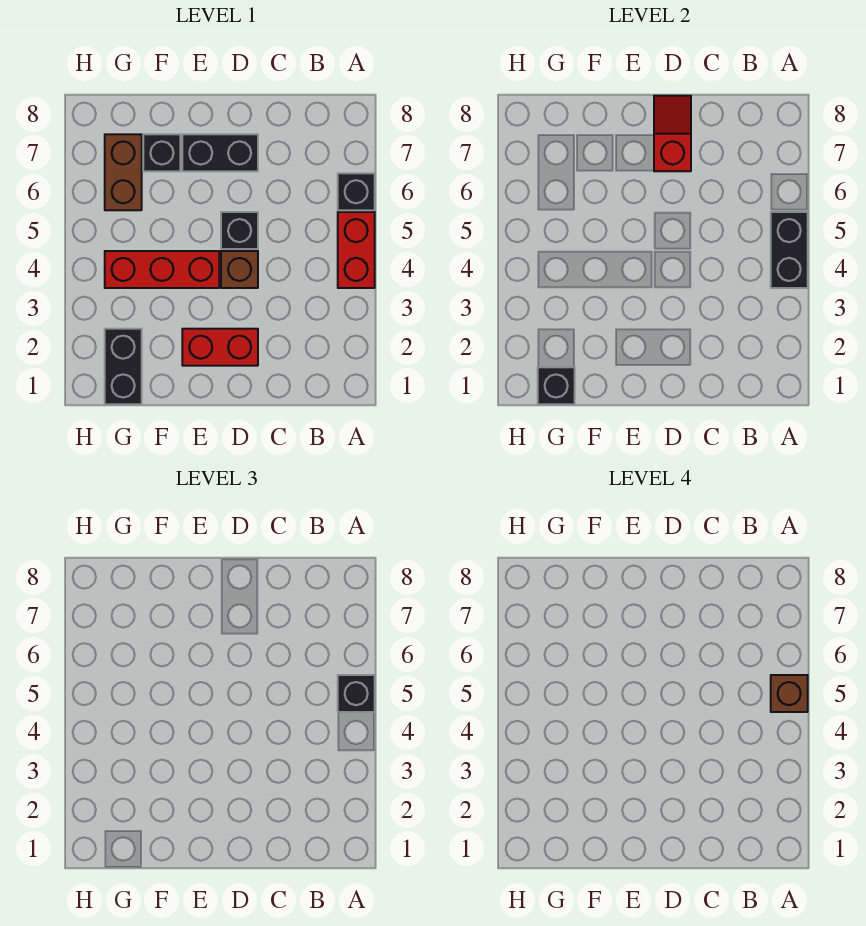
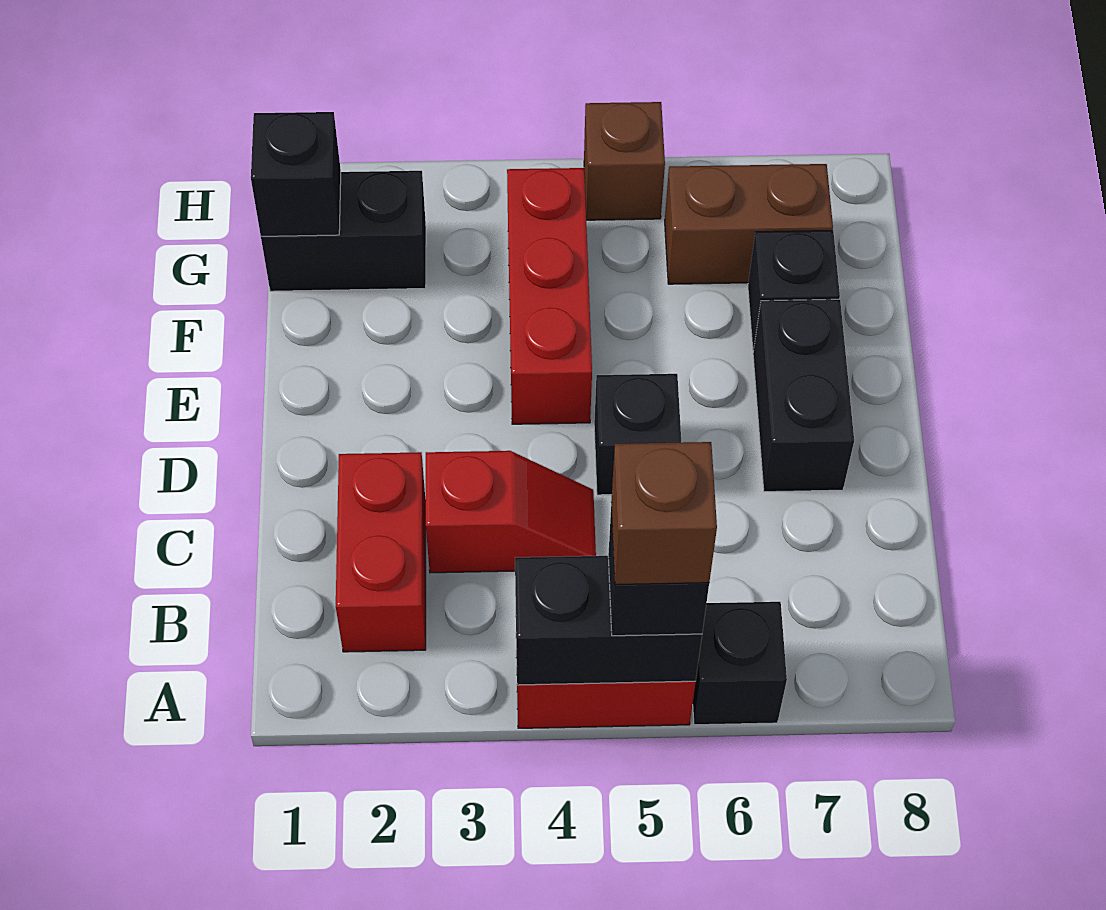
red 1x2 brick [182,329,258,366] -> red 1x2 brick moved to [336,452,426,652]
brown 1x1 brick [221,251,258,288] -> brown 1x1 brick moved to [584,102,665,220]
red 1x2 slope [654,96,691,171] -> red 1x2 slope moved to [426,451,596,573]

